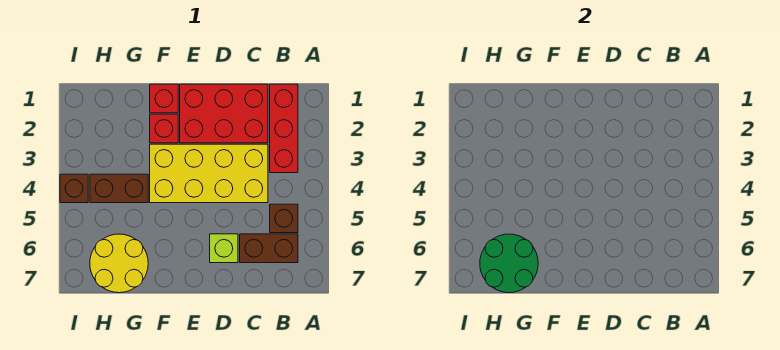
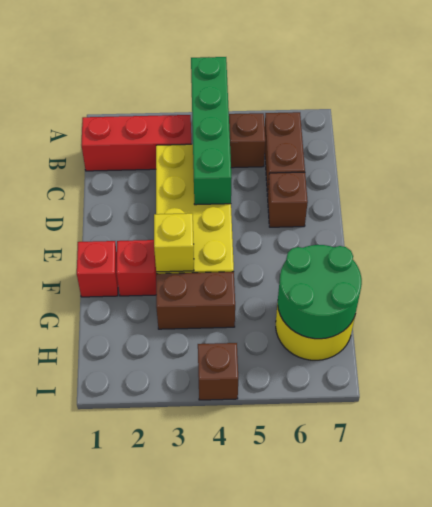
none -> green 1x4 brick [191,57,232,205]
red 2x3 brick [180,84,268,143] -> none
lime 1x1 brick [210,234,238,263] -> brown 1x1 brick [268,172,308,227]
none -> yellow 1x1 brick [154,213,194,272]
brown 1x2 brick [90,174,148,203] -> brown 1x2 brick turned to [156,272,235,329]

